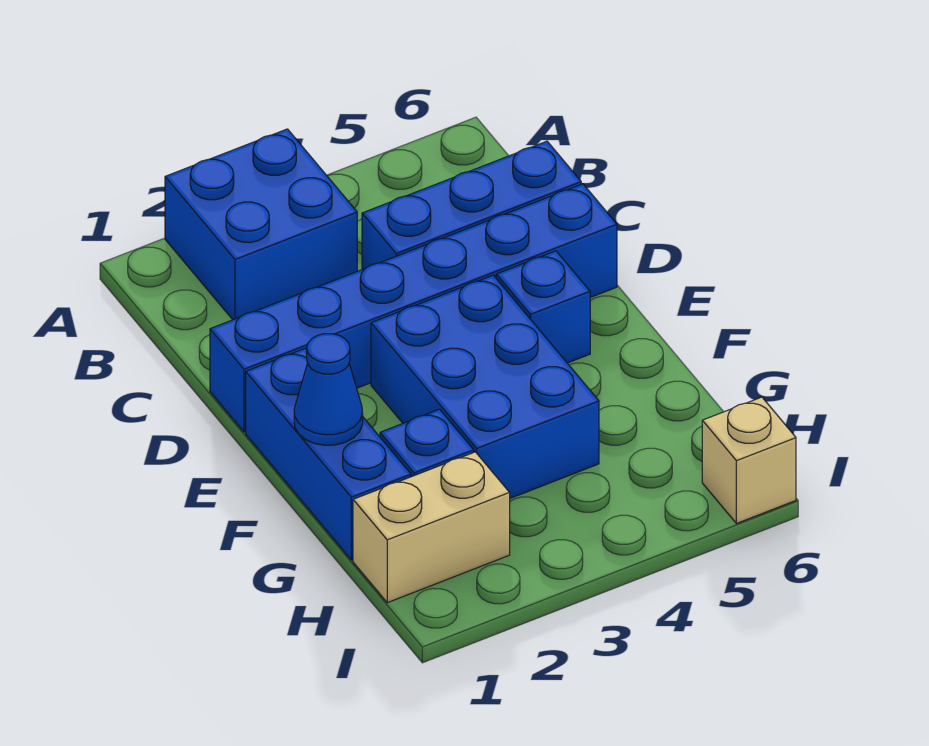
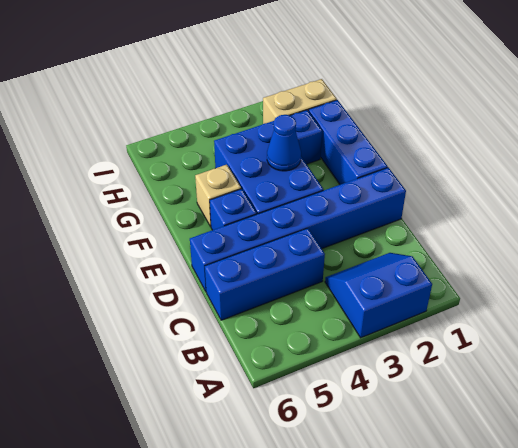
blue 2x2 brick [165,129,357,320] -> blue 2x2 slope [325,253,432,338]
blue 1x1 cone [294,334,363,445] -> blue 1x1 cone moved to [267,115,301,171]
tan 1x1 brick [702,397,796,524] -> tan 1x1 brick moved to [195,165,241,227]

